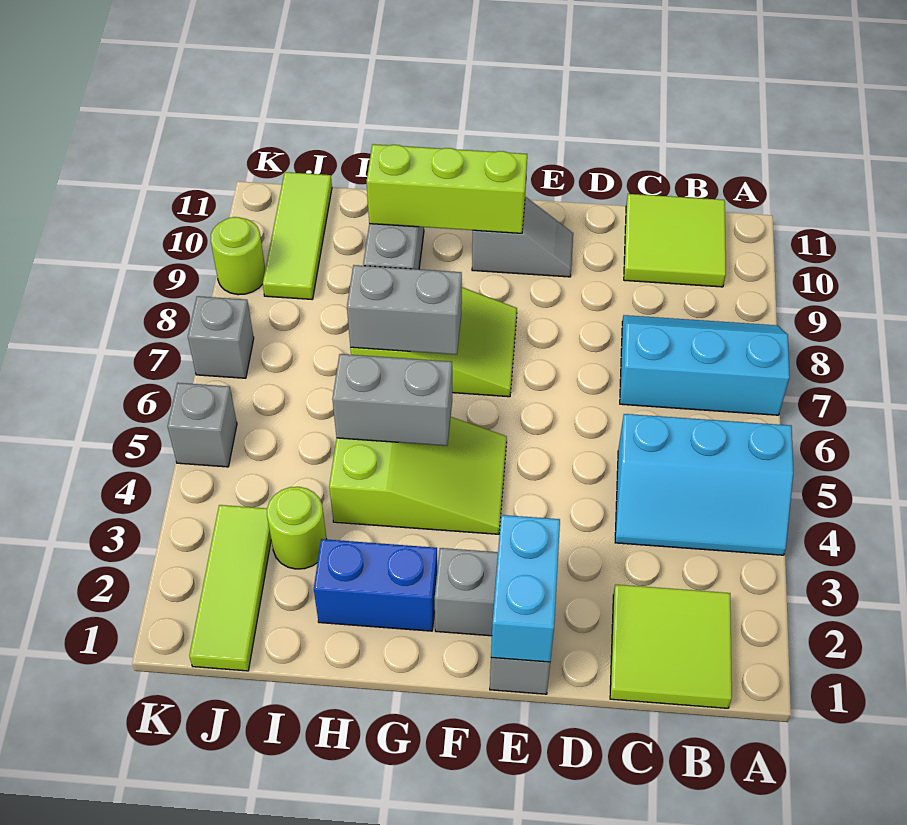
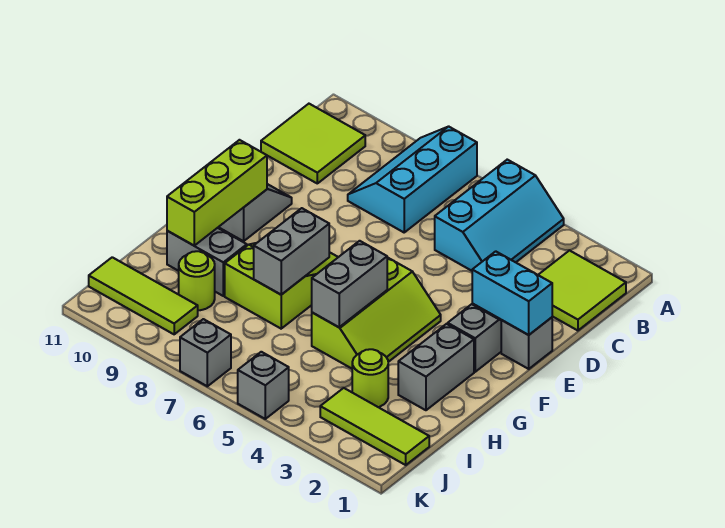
lime 2x3 slope [329,417,507,534] -> lime 2x3 slope turned to [312,257,441,369]
blue 1x2 brick [314,539,437,631] -> grey 1x2 brick [398,324,474,410]
lime 1x1 round brick [211,217,265,295] -> lime 1x1 round brick moved to [179,251,215,310]

